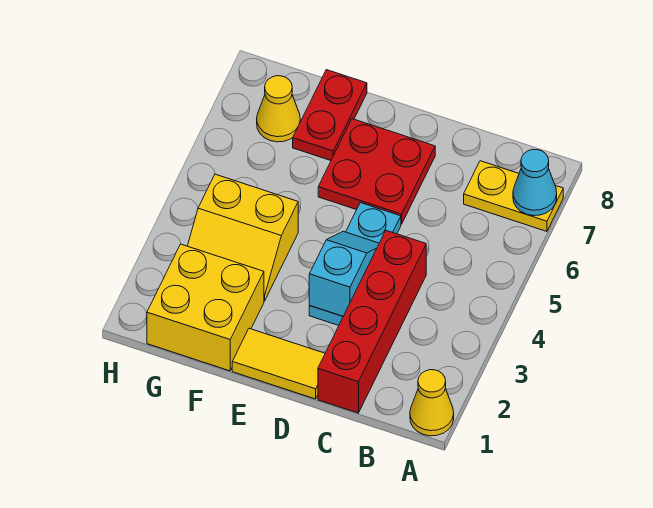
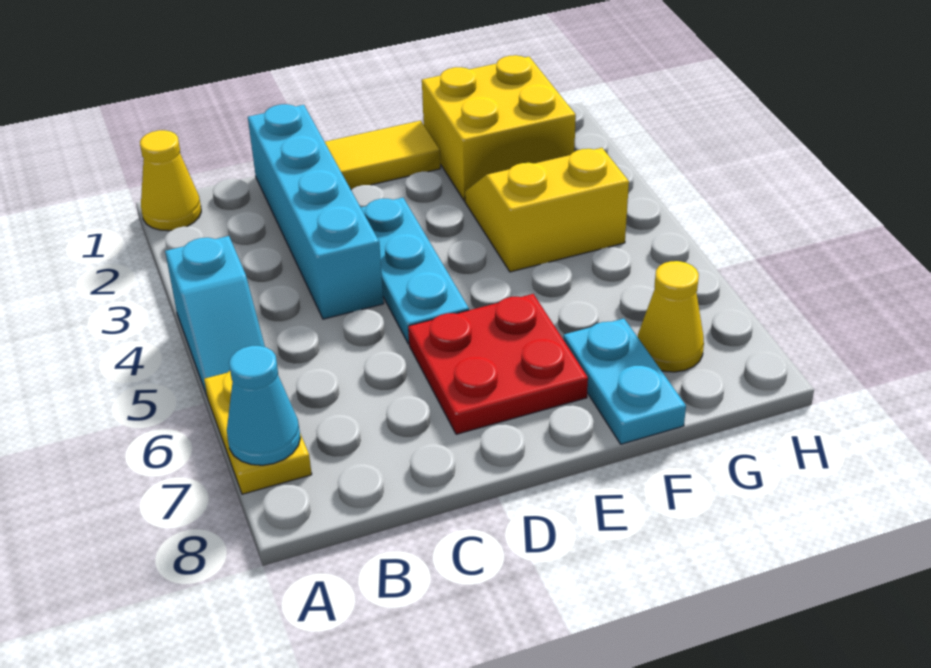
yellow 1x2 plate [464,161,563,231] -> yellow 1x2 plate turned to [204,371,312,494]
red 1x4 brick [318,231,426,413] -> cyan 1x4 brick [248,104,384,319]
cyan 1x2 slope [309,231,379,316] -> cyan 1x2 slope moved to [165,236,265,395]
red 1x2 plate [293,70,367,160] -> cyan 1x2 plate [563,319,686,444]

